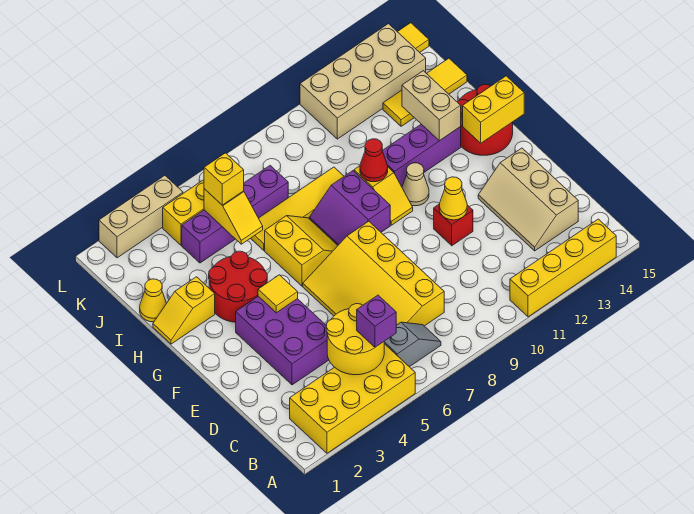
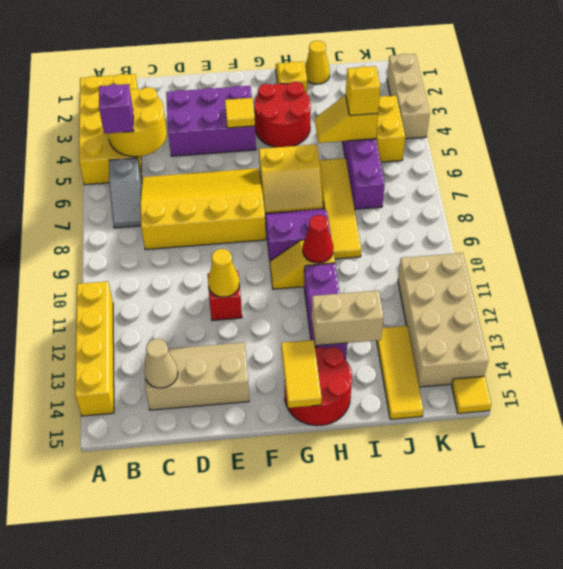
tan 1x1 cone [402,163,429,206] -> tan 1x1 cone moved to [144,339,178,388]
yellow 1x2 brick [463,76,524,143] -> yellow 1x2 tile [281,340,322,408]

